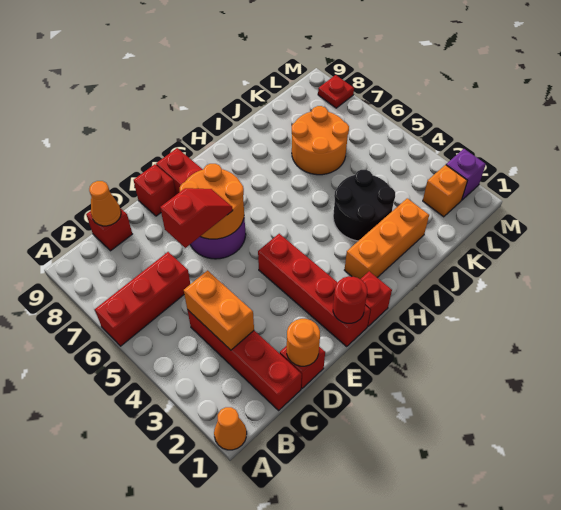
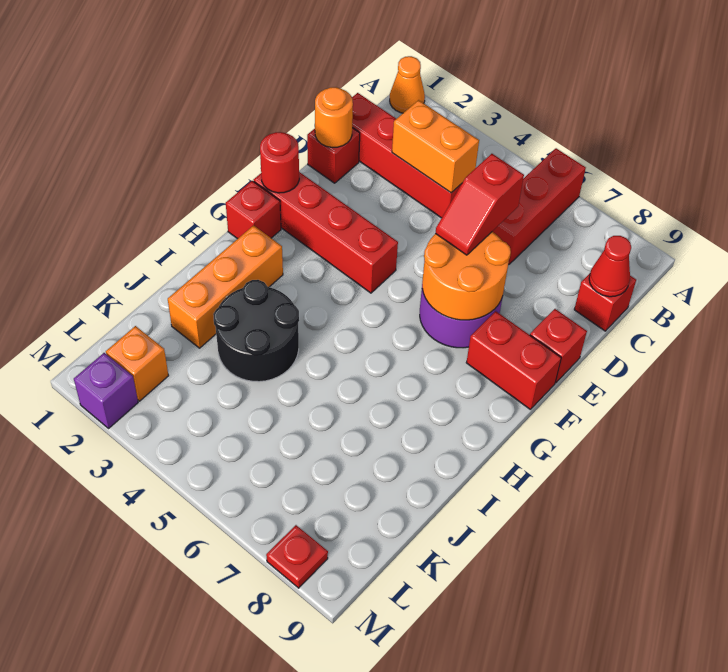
orange 1x1 cone [89,181,121,226] -> red 1x1 cone [589,236,631,297]
orange 2x2 round brick [292,106,349,175] -> none

